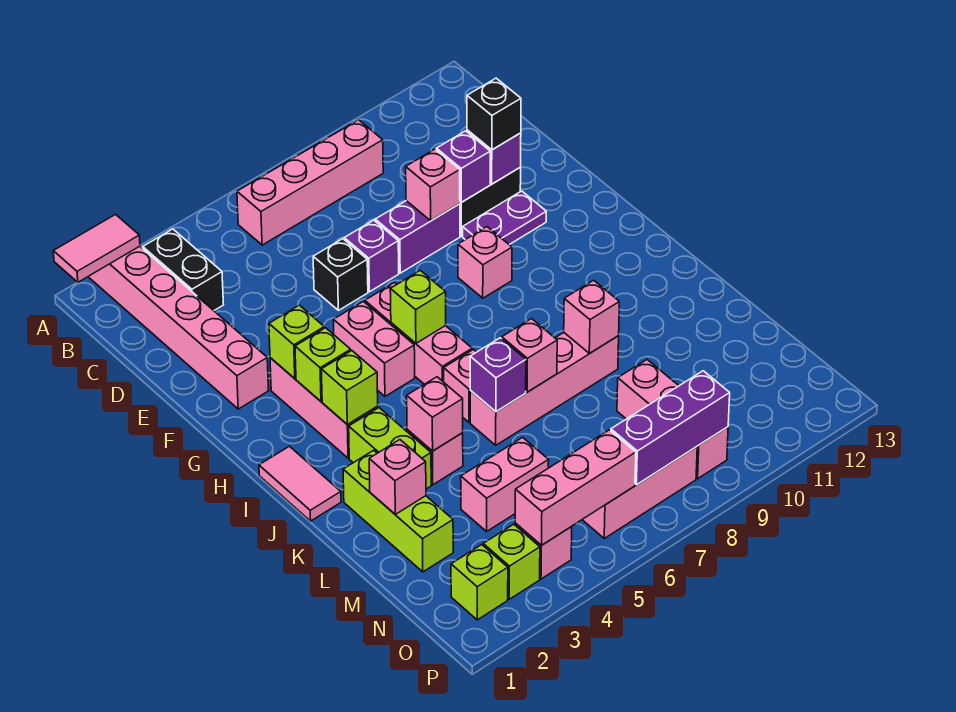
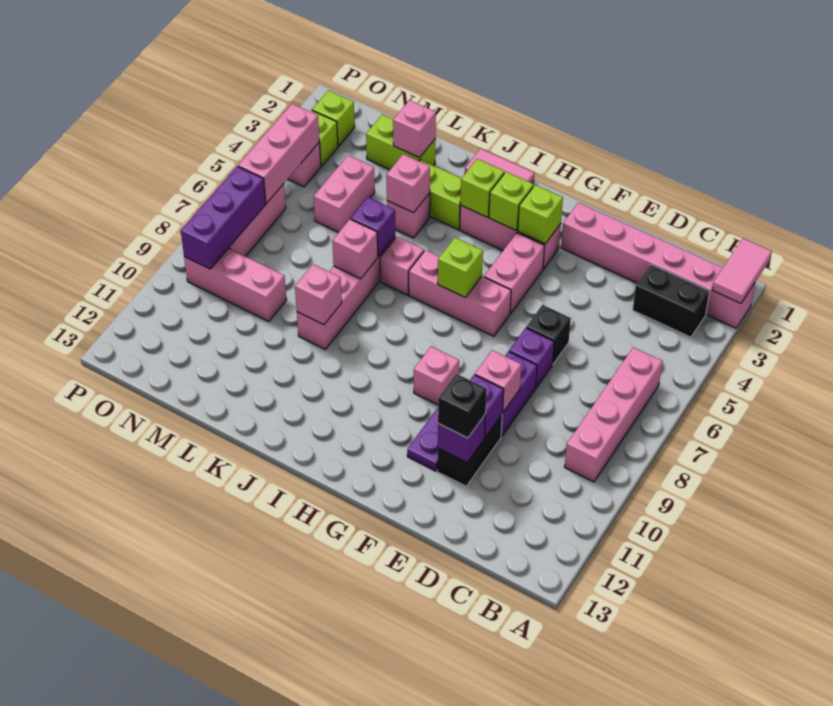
pink 1x2 brick [333,301,415,396] -> pink 1x2 brick turned to [484,233,545,314]
lime 1x3 brick [343,450,453,572] -> lime 1x2 brick [366,115,436,170]

